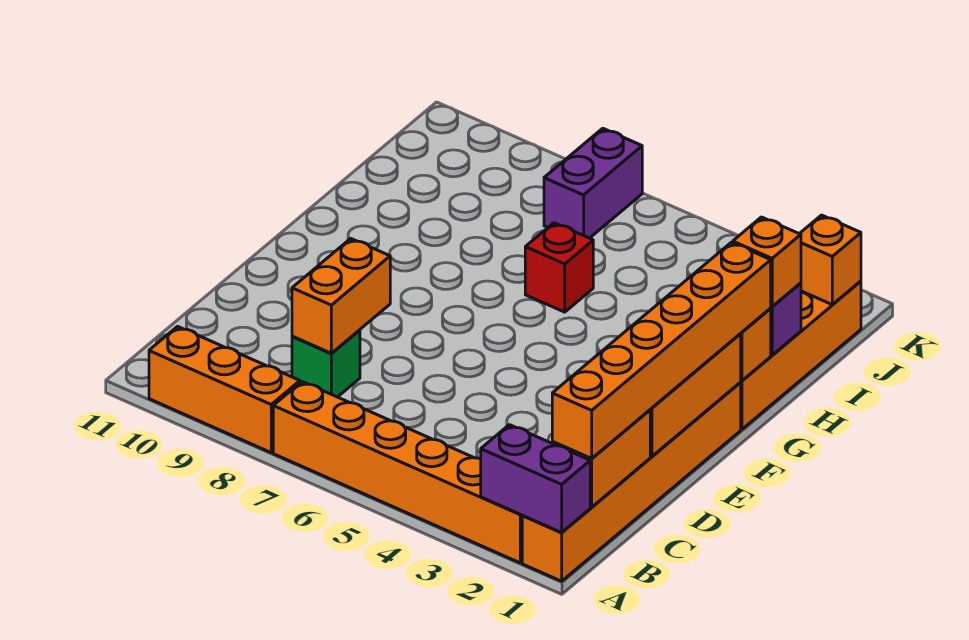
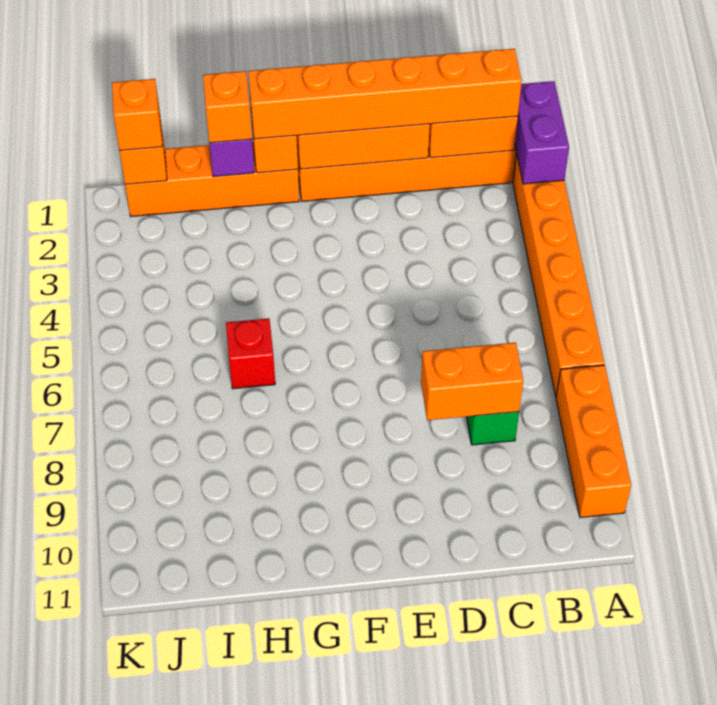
none -> orange 1x1 brick [112,79,162,150]
purple 1x2 brick [544,128,642,238] -> none

